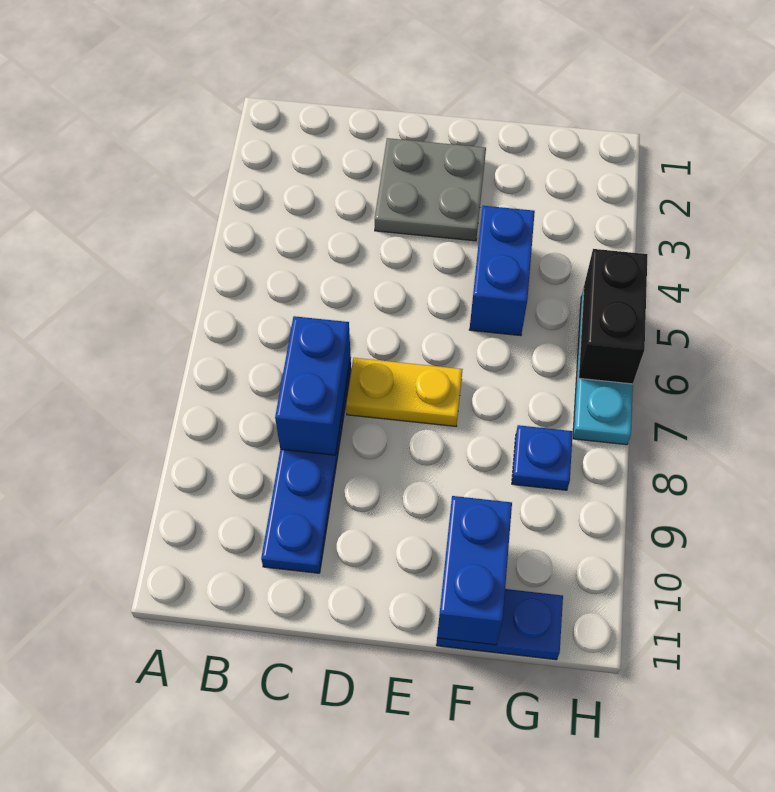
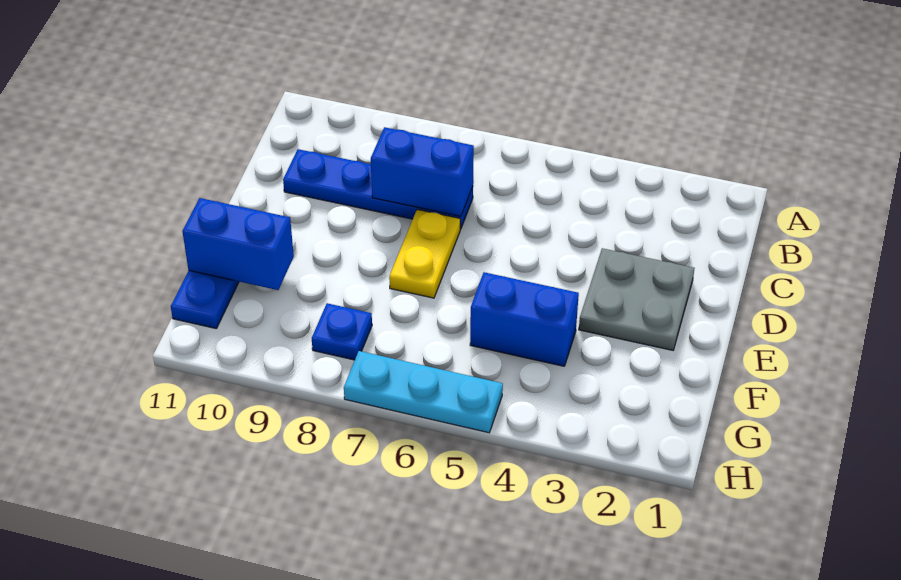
black 1x2 brick [579,249,647,384] -> none

